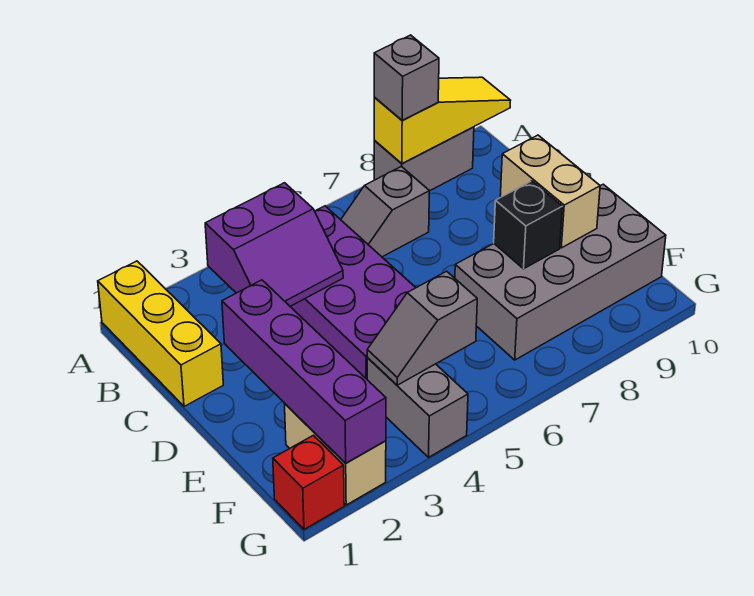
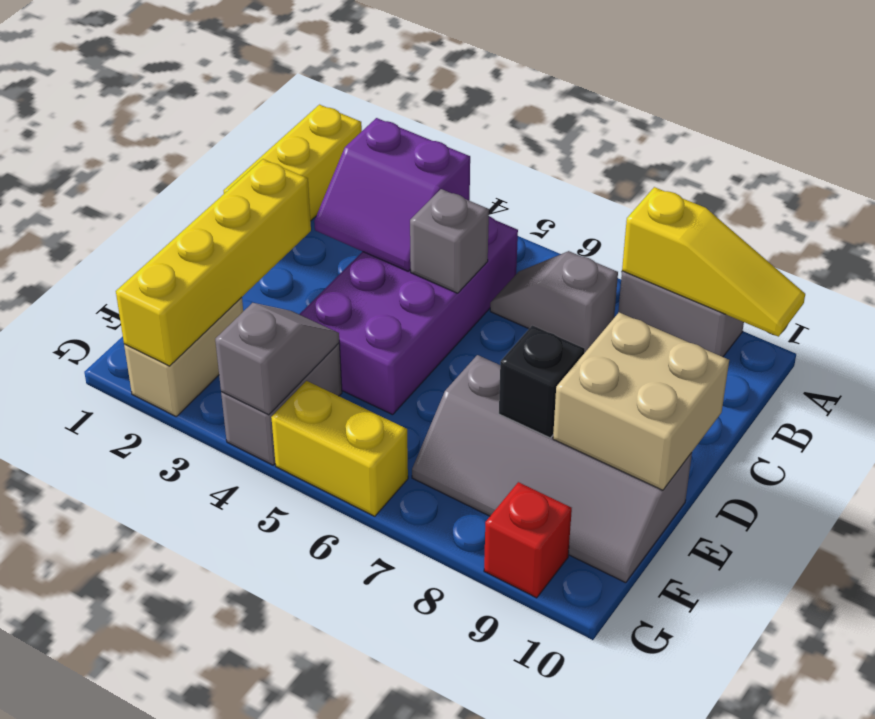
grey 1x1 brick [374,35,439,120] -> grey 1x1 brick moved to [410,189,489,293]
purple 1x4 brick [222,280,386,463] -> yellow 1x4 brick [116,159,311,366]
tan 1x2 brick [500,135,600,248] -> tan 2x2 brick [553,313,729,490]
grey 2x4 brick [455,184,666,360] -> grey 2x4 slope [412,355,692,583]
grey 1x2 slope [367,271,477,385] -> grey 1x2 slope turned to [215,303,339,415]
red 1x1 brick [273,435,344,529] -> red 1x1 brick moved to [484,482,572,598]
none -> yellow 1x2 brick [271,381,408,516]

